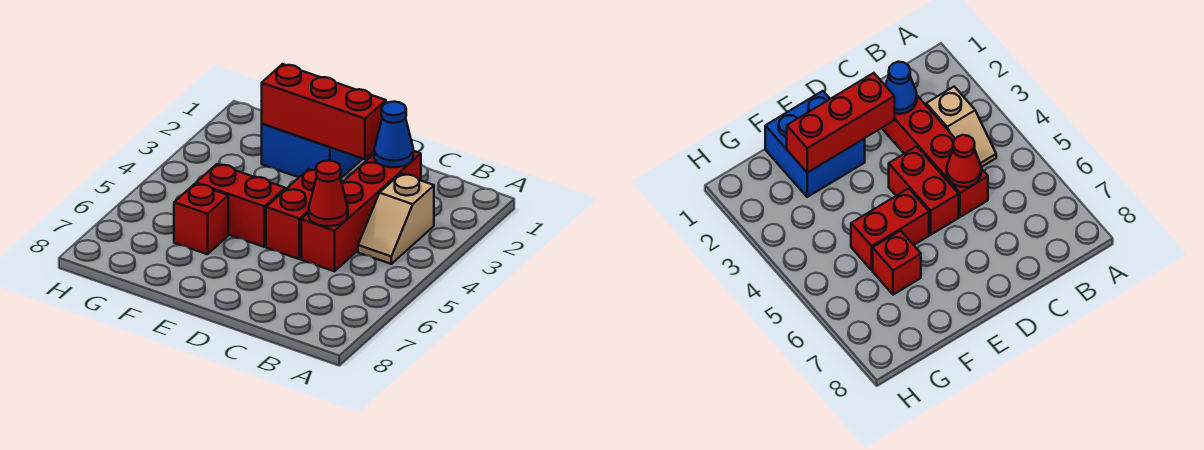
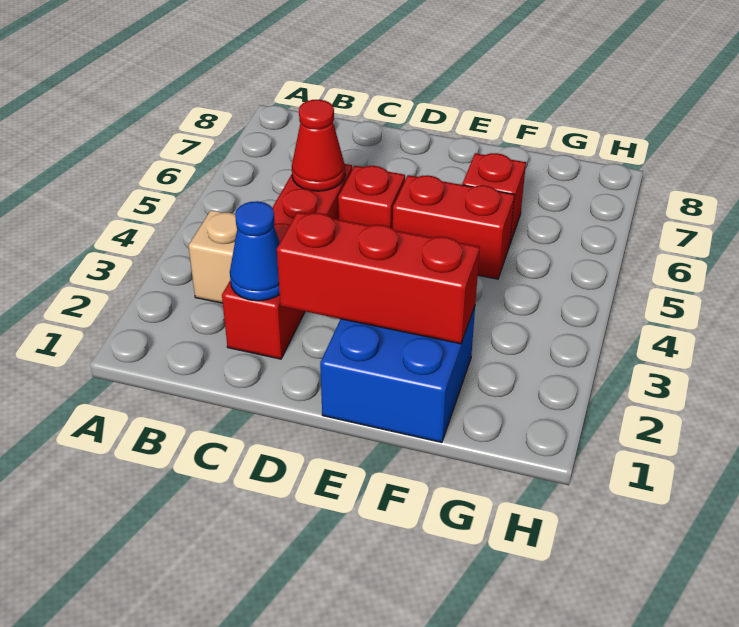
red 1x2 brick [266,169,342,259] -> red 1x1 brick [338,166,405,228]

